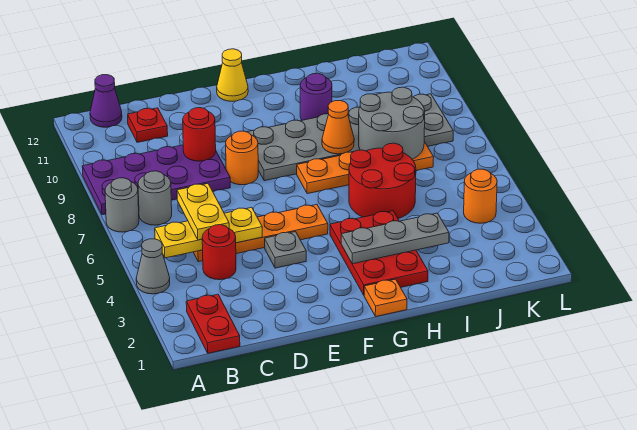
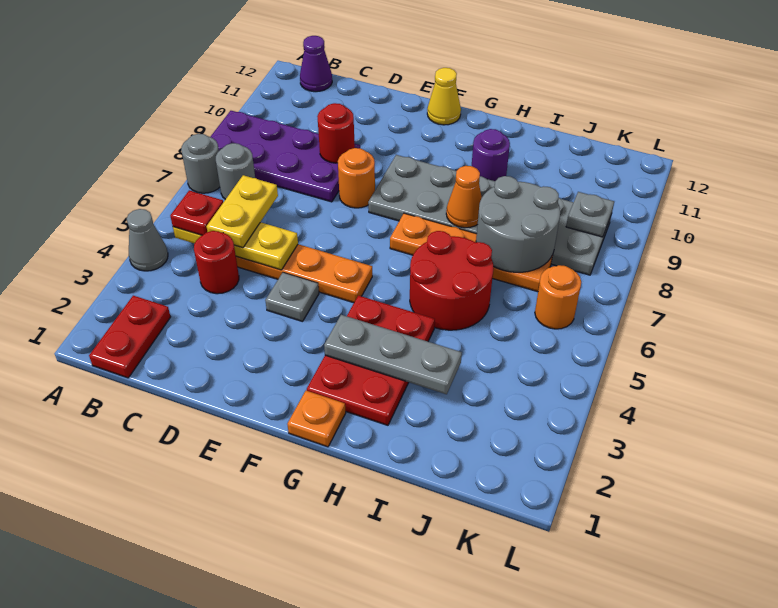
red 1x1 plate [128,108,168,142] -> red 1x1 plate moved to [170,190,223,235]
orange 1x1 round brick [464,169,497,223] -> orange 1x1 round brick moved to [535,265,581,329]
none -> grey 1x1 plate [566,192,614,237]

